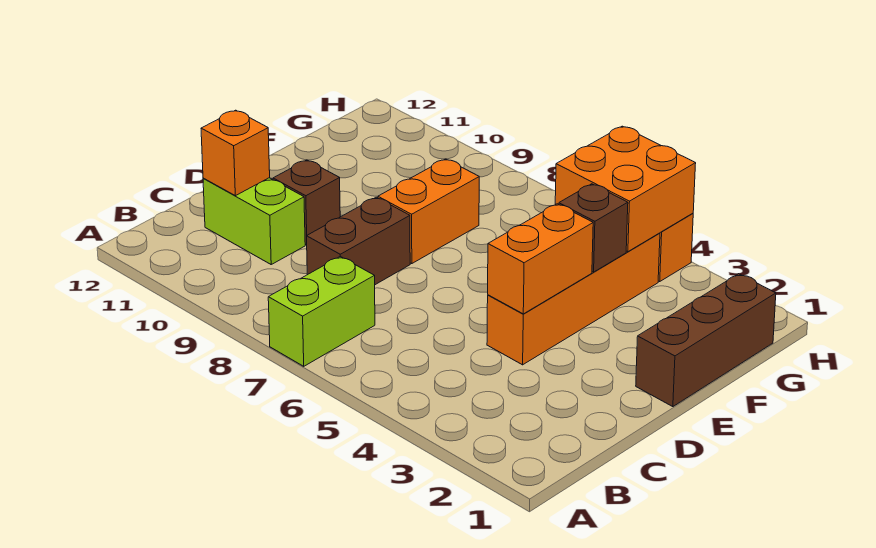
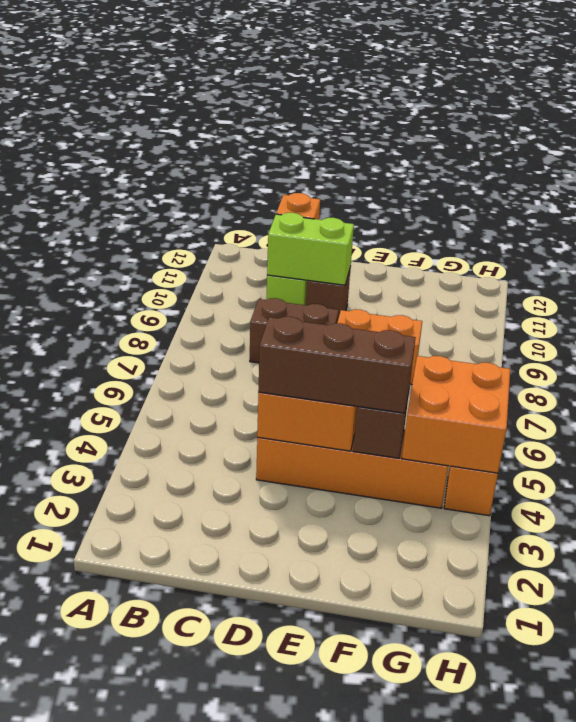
lime 1x2 brick [268,257,375,366] -> lime 1x2 brick moved to [267,213,354,285]
brown 1x3 brick [636,274,776,407] -> brown 1x3 brick moved to [258,317,416,413]

